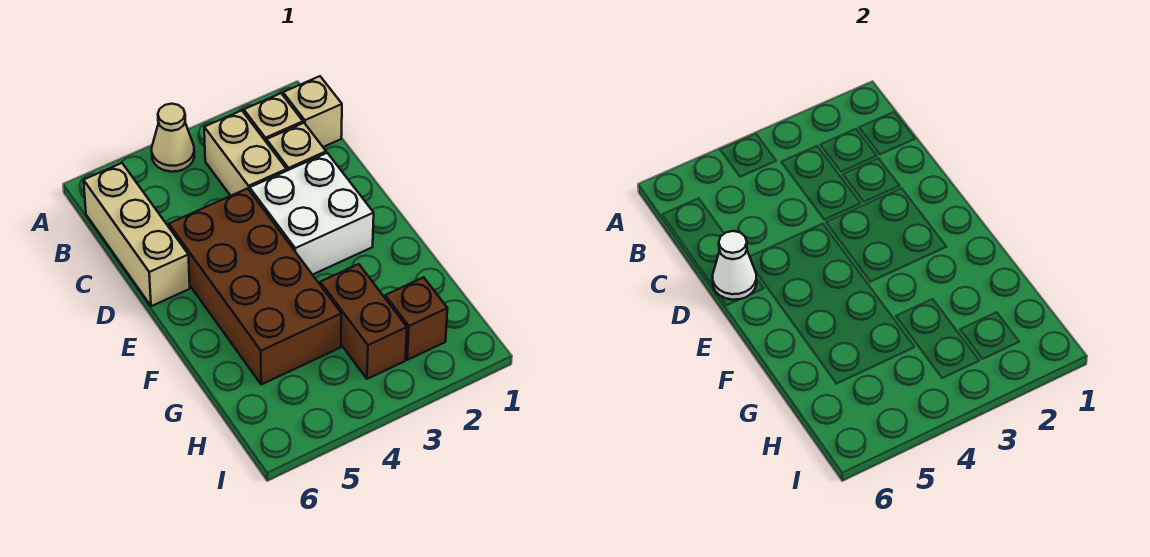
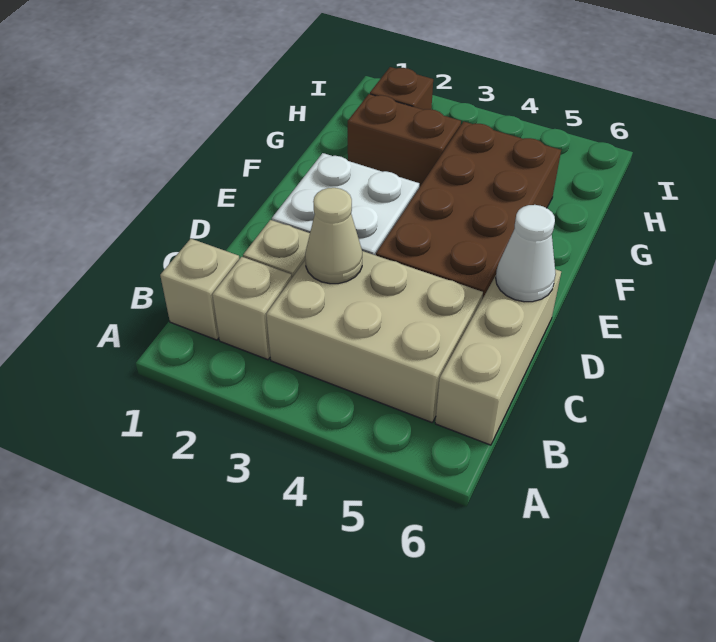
tan 1x1 cone [152,104,194,172] -> tan 1x1 cone moved to [305,188,362,284]
tan 1x2 brick [204,110,287,196] -> tan 2x3 brick [266,251,483,422]
brown 1x2 brick [320,264,407,379] -> brown 1x2 brick turned to [348,94,461,187]

